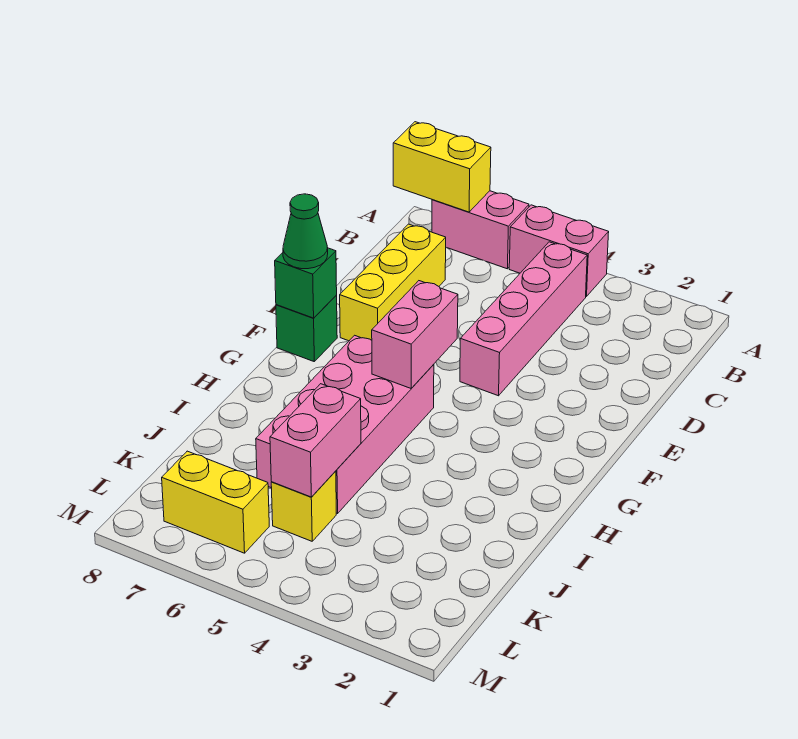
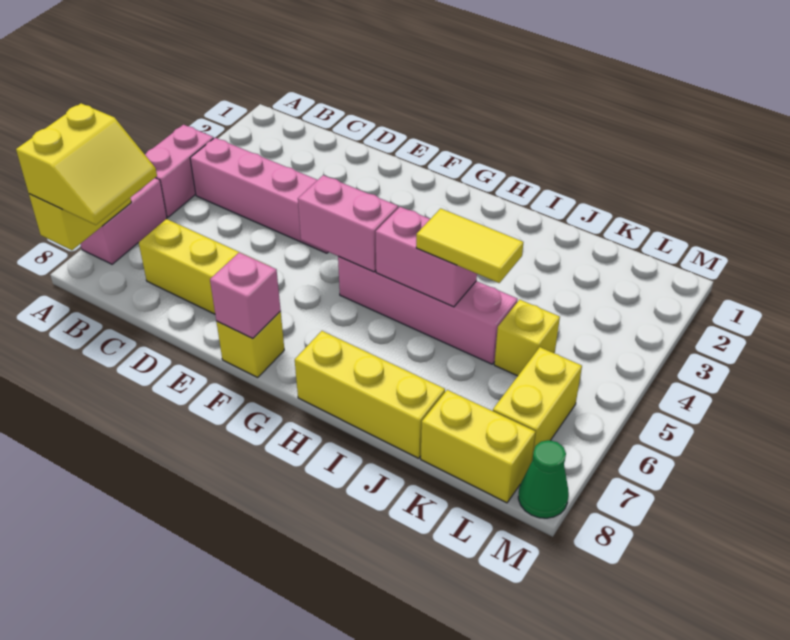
none -> yellow 2x2 slope [16,103,157,225]
green 1x1 brick [276,295,337,361] -> yellow 1x1 brick [216,311,284,377]
green 1x1 brick [275,248,337,318] -> pink 1x1 brick [210,252,281,338]
green 1x1 cone [283,194,328,269] -> green 1x1 cone moved to [518,440,569,518]
pink 2x4 brick [256,335,434,513] -> pink 1x4 brick [338,256,518,364]
none -> yellow 1x3 brick [295,331,445,458]
none -> yellow 1x2 tile [416,208,523,283]
pink 1x2 brick [270,384,361,497] -> pink 1x2 brick moved to [375,207,477,307]
none -> yellow 1x2 brick [421,390,535,503]

